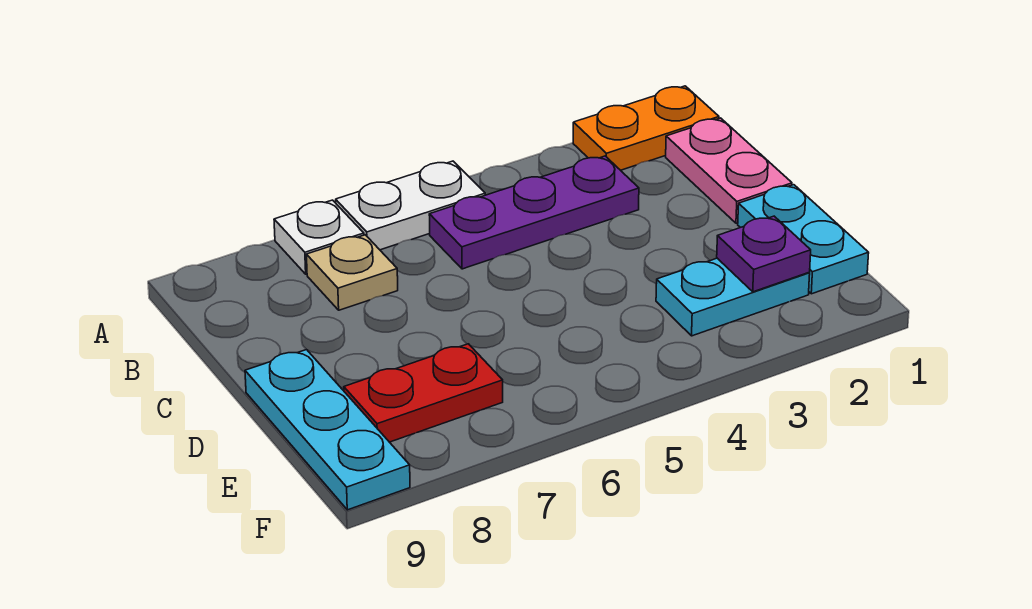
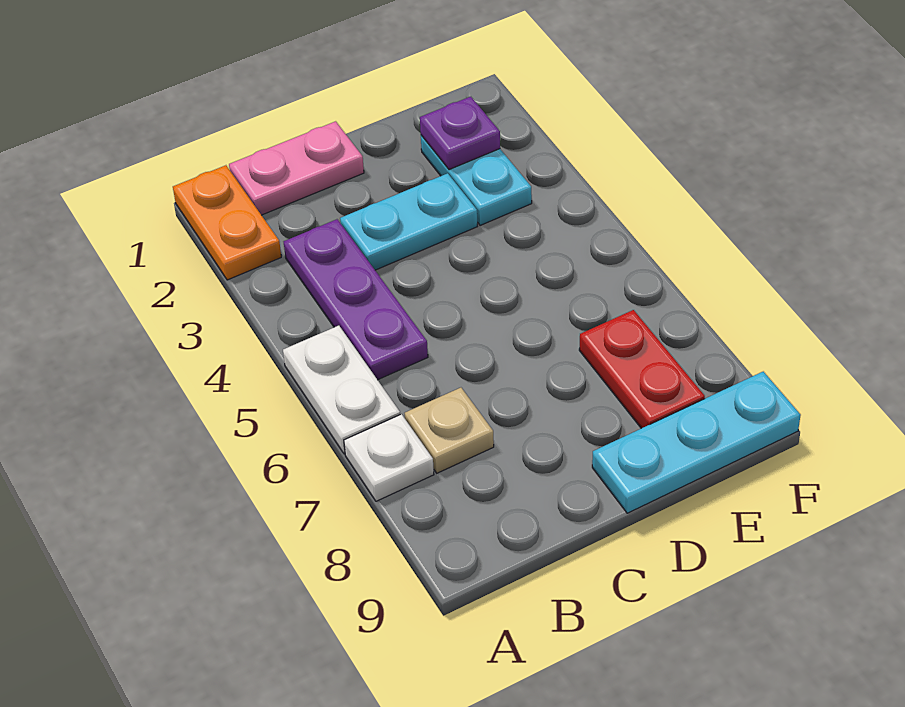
cyan 1x2 plate [738,185,869,294] -> cyan 1x2 plate moved to [340,173,478,270]

